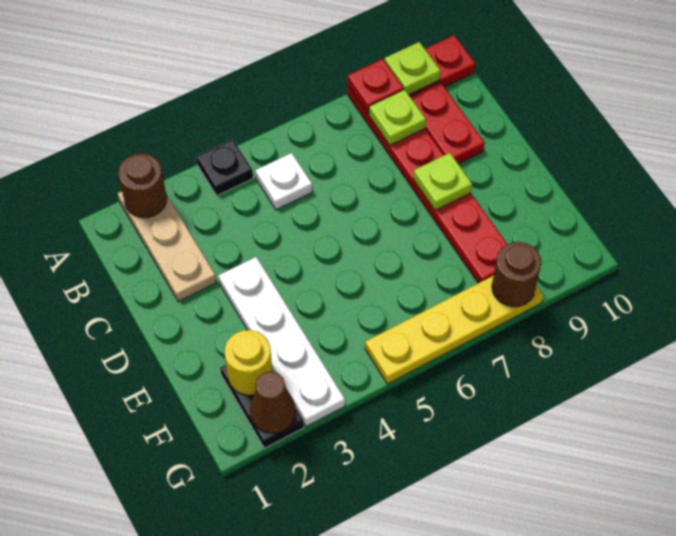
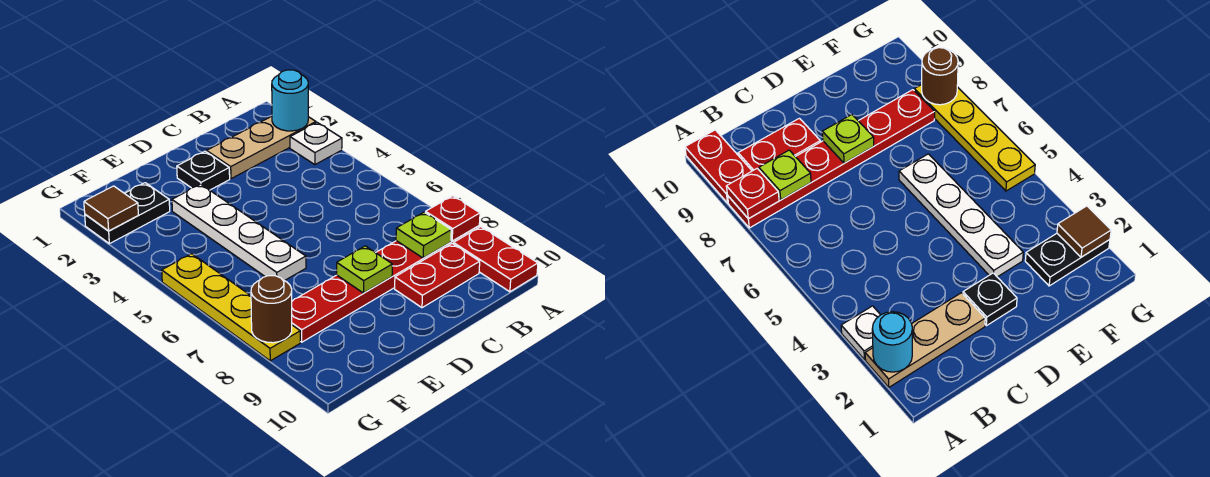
brown 1x1 round brick [118,153,167,218] -> cyan 1x1 round brick [272,70,308,131]
black 1x1 plate [196,139,253,196] -> black 1x1 plate moved to [177,151,230,190]
lime 1x1 plate [384,42,440,95] -> none
white 1x1 plate [255,153,312,210] -> white 1x1 plate moved to [290,123,342,165]
white 1x4 plate [218,257,345,426] -> white 1x4 plate turned to [172,184,306,281]
yellow 1x1 round brick [225,330,272,395] -> none
brown 1x1 cone [250,371,295,433] -> brown 1x1 tile [84,186,138,231]

